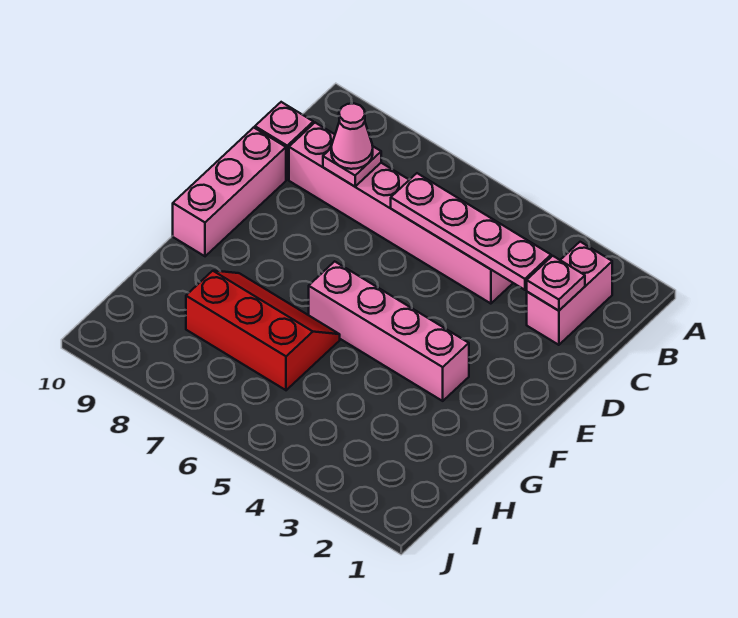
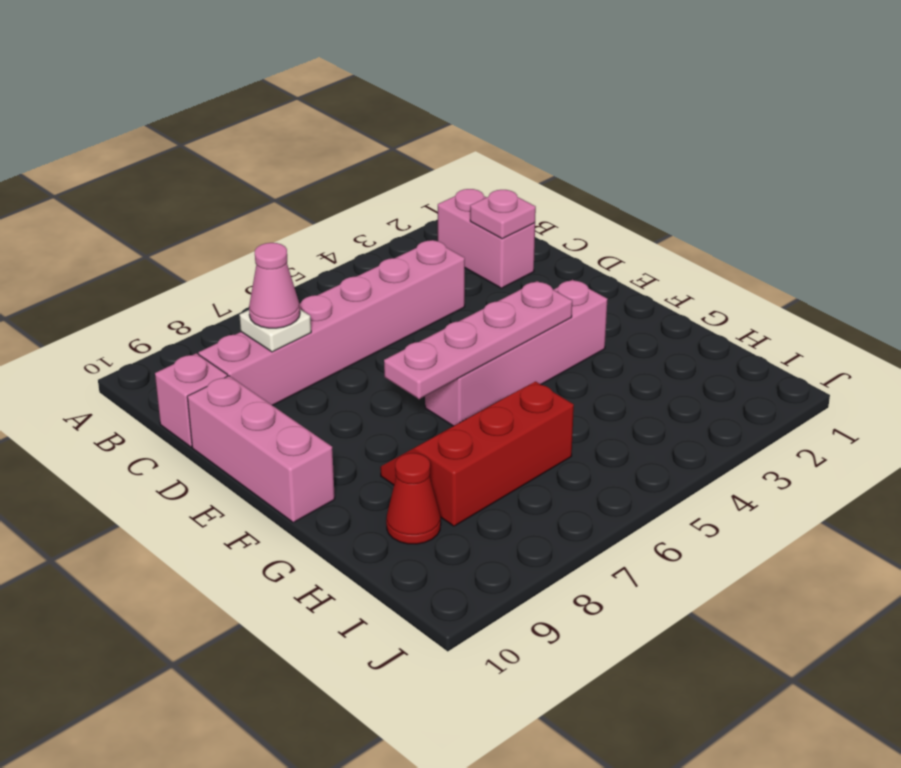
pink 1x4 plate [391,173,551,290] -> pink 1x4 plate moved to [384,281,572,399]
pink 1x1 plate [323,147,381,186] -> white 1x1 plate [239,309,311,352]
none -> red 1x1 cone [386,453,441,544]

